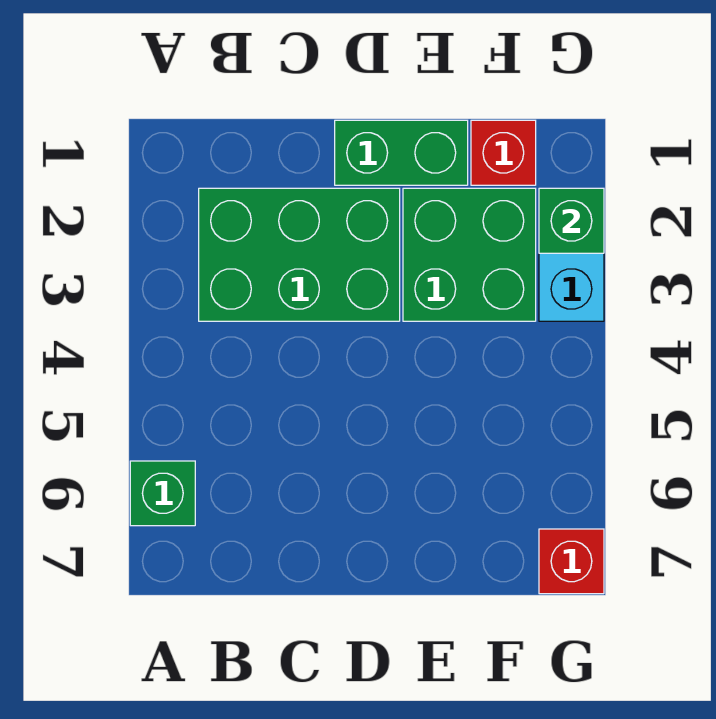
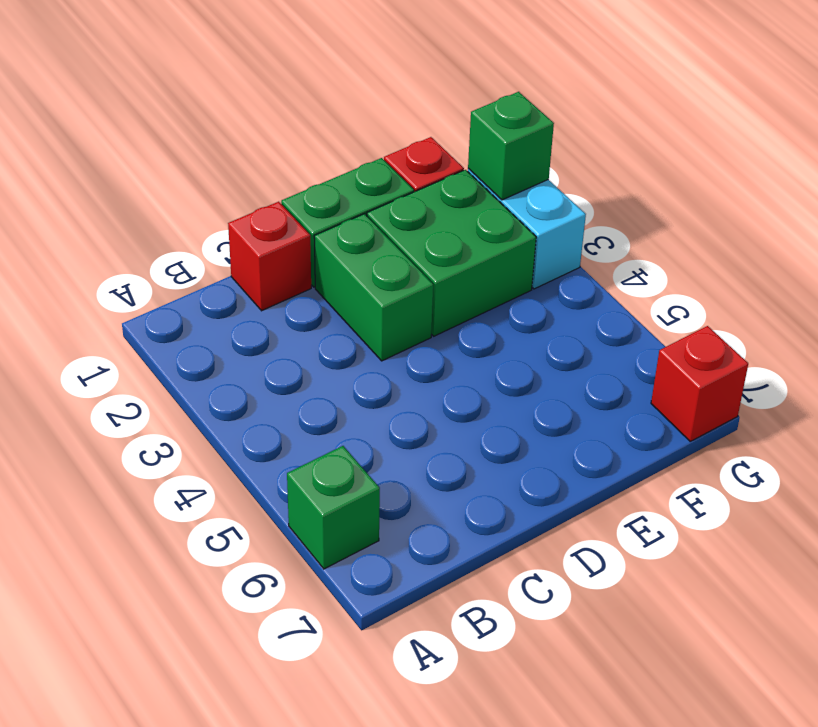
green 2x3 brick [199,188,400,321] -> green 1x2 brick [314,214,433,361]
none -> red 1x1 brick [228,202,311,311]

